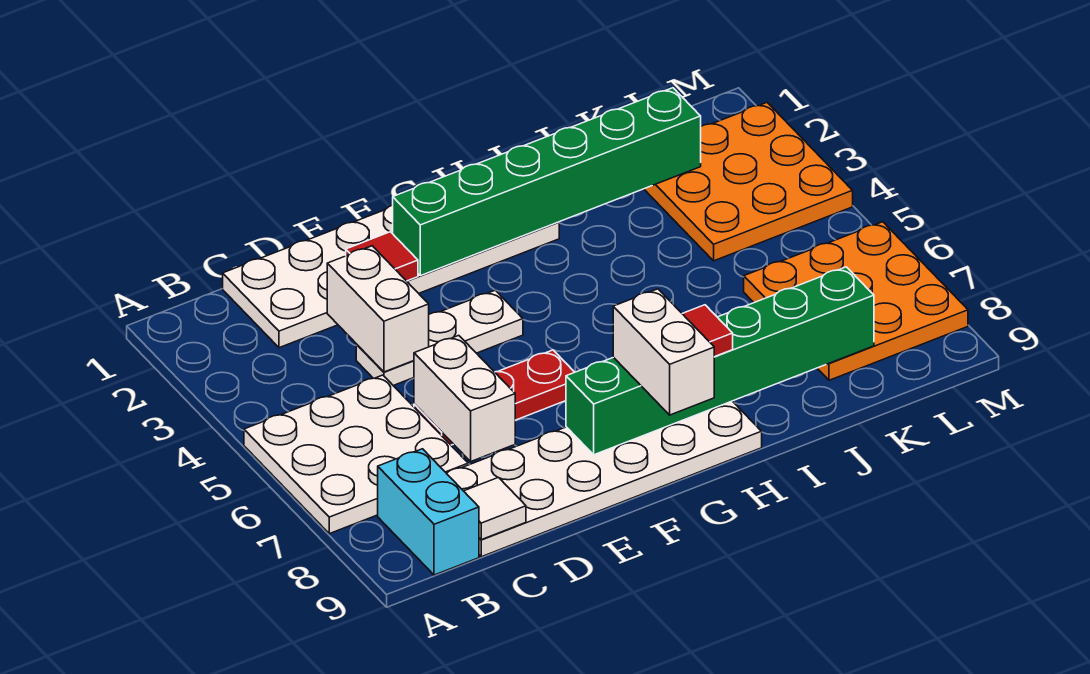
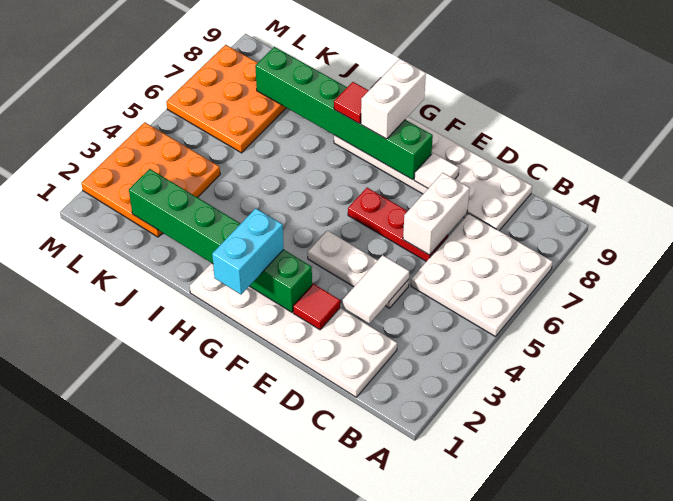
cyan 1x2 brick [378,449,479,575] -> cyan 1x2 brick moved to [212,208,284,294]
white 1x1 tile [464,478,526,540] -> white 1x1 tile moved to [414,153,459,188]
white 1x2 brick [327,246,429,372] -> white 1x2 tile [343,255,409,324]

